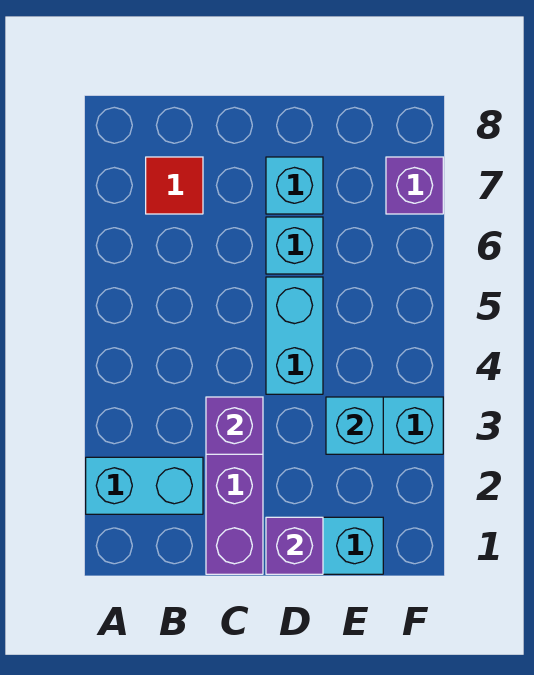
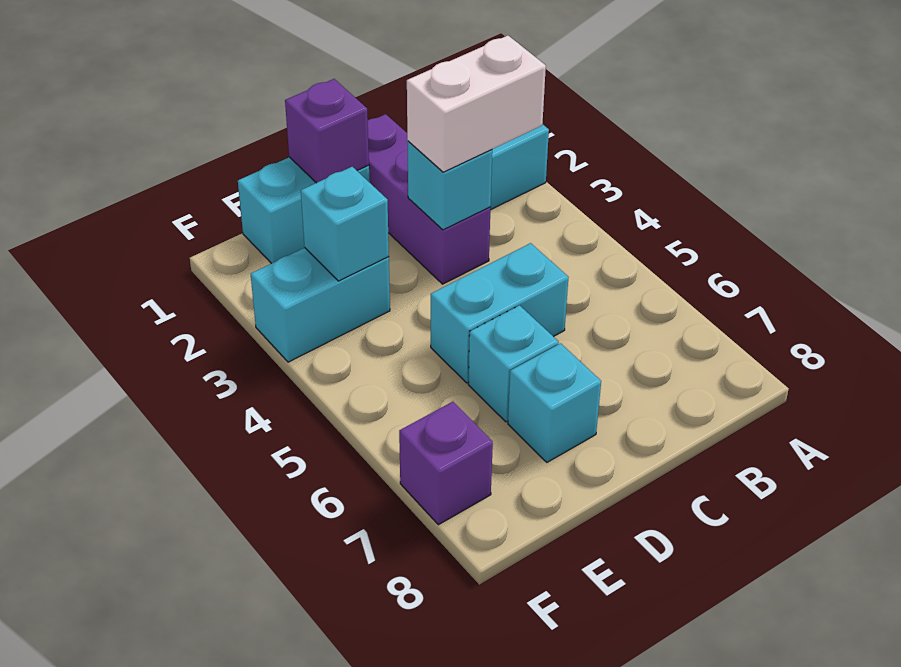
none -> white 1x2 brick [407,35,546,172]
red 1x1 tile [146,157,203,214] -> none
purple 1x1 brick [206,397,263,454] -> cyan 1x1 brick [407,141,492,230]
cyan 1x2 brick [266,277,323,394] -> cyan 1x2 brick turned to [431,243,569,383]

